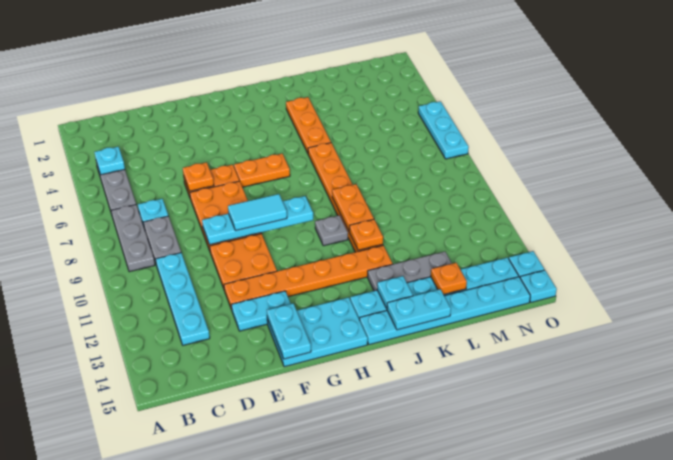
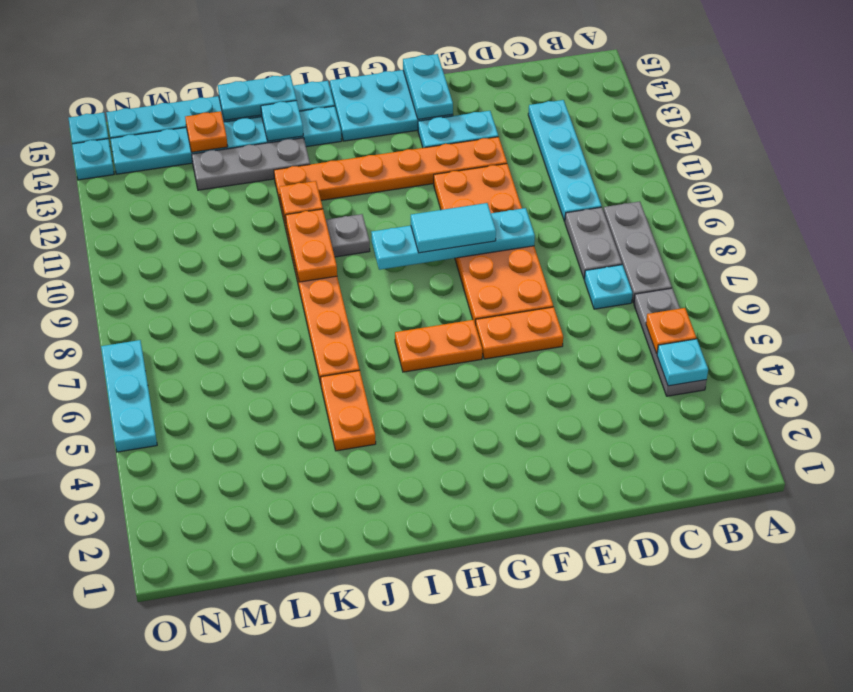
orange 1x1 plate [183,162,214,191] -> orange 1x1 plate moved to [646,308,696,354]
orange 1x3 plate [286,97,331,153] -> orange 1x2 plate [321,370,376,451]

